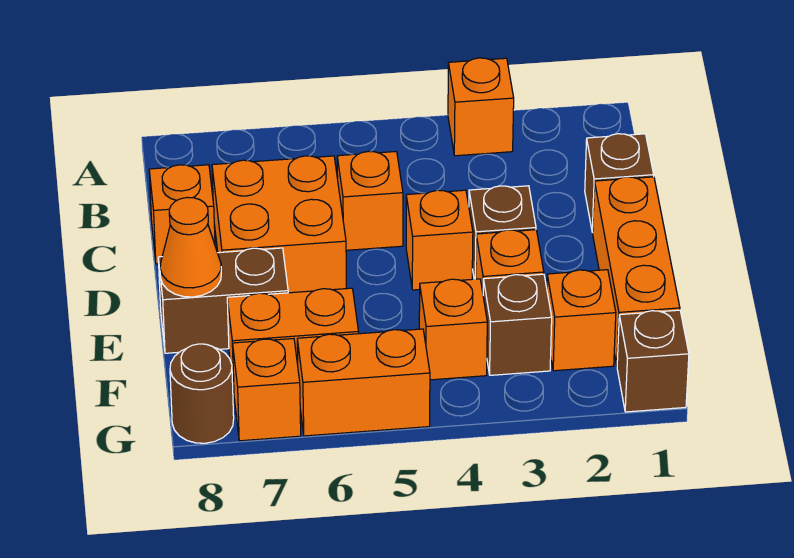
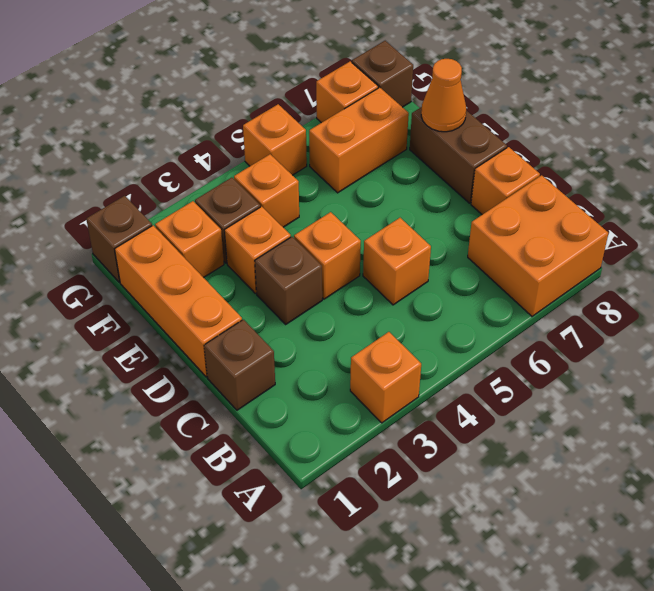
orange 2x2 brick [212,156,346,293] -> orange 2x2 brick moved to [468,175,608,316]
brown 1x2 brick [158,248,288,353] -> brown 1x2 brick turned to [410,107,507,203]
orange 1x2 brick [297,329,430,436] -> orange 1x1 brick [243,104,307,175]
brown 1x1 round brick [170,344,234,443] -> brown 1x1 brick [352,41,413,107]

